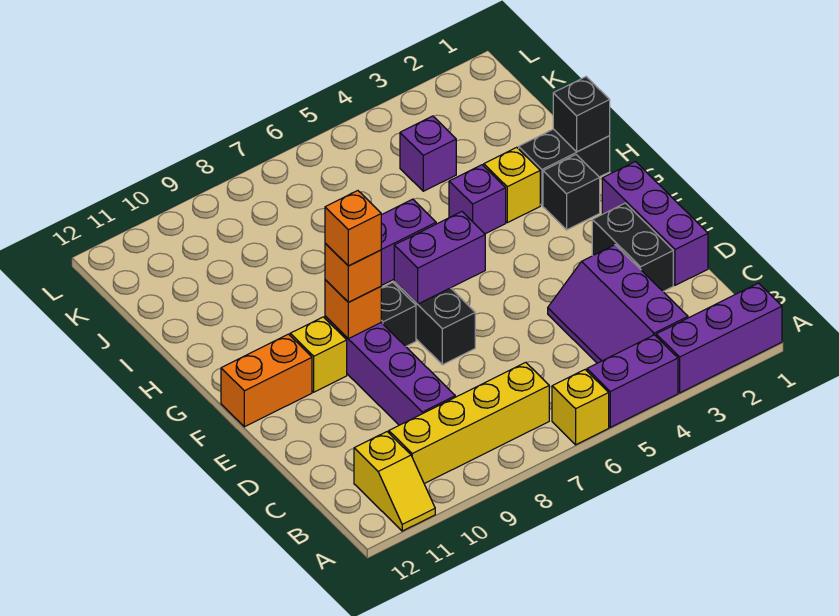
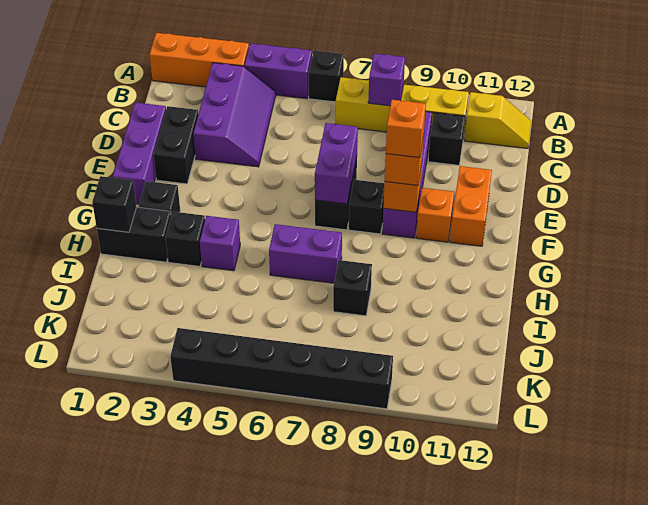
purple 1x3 brick [656,283,782,393] -> orange 1x3 brick [150,33,249,87]
yellow 1x1 brick [552,370,609,445] -> black 1x1 brick [309,51,344,102]
yellow 1x2 slope [354,432,435,531] -> yellow 1x2 slope turned to [465,92,531,149]
none -> black 1x1 brick [428,112,465,165]
purple 1x2 brick [394,212,485,304] -> purple 1x2 brick turned to [315,123,358,204]
yellow 1x1 brick [290,317,347,392] -> orange 1x1 brick [416,188,454,242]
orange 1x2 brick [221,334,312,427] -> orange 1x2 brick turned to [450,166,492,246]
yellow 1x1 brick [484,147,540,223] -> black 1x1 brick [165,212,205,266]
none -> black 1x1 brick [333,260,372,316]
purple 1x1 brick [400,116,456,191] -> purple 1x1 brick moved to [368,54,405,106]
none -> black 1x6 brick [170,328,393,409]

